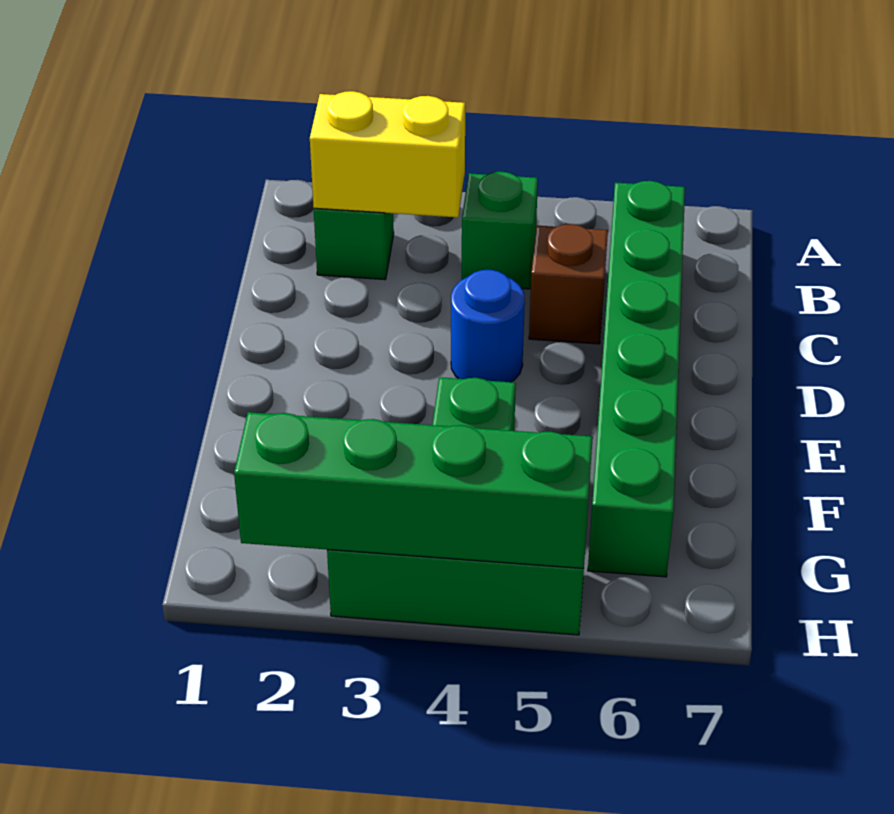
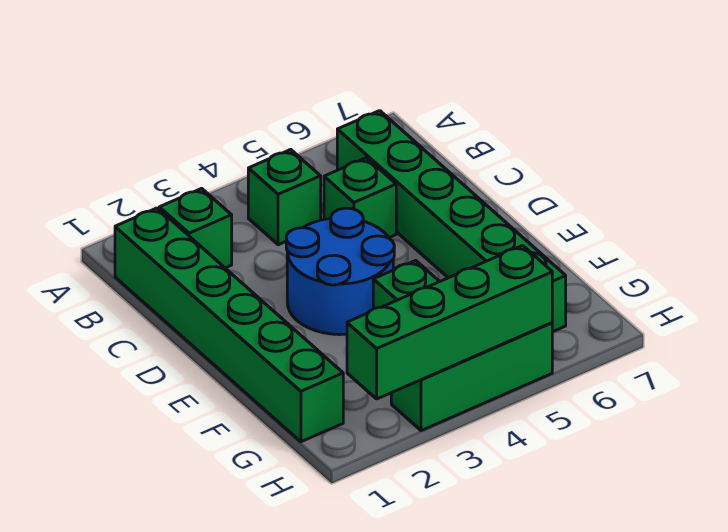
none -> green 1x6 brick [115,208,343,442]
yellow 1x2 brick [310,91,465,217] -> none
brown 1x1 brick [529,224,608,344] -> green 1x1 brick [324,158,396,238]
blue 1x1 round brick [451,270,525,382] -> blue 2x2 round brick [286,208,394,335]

